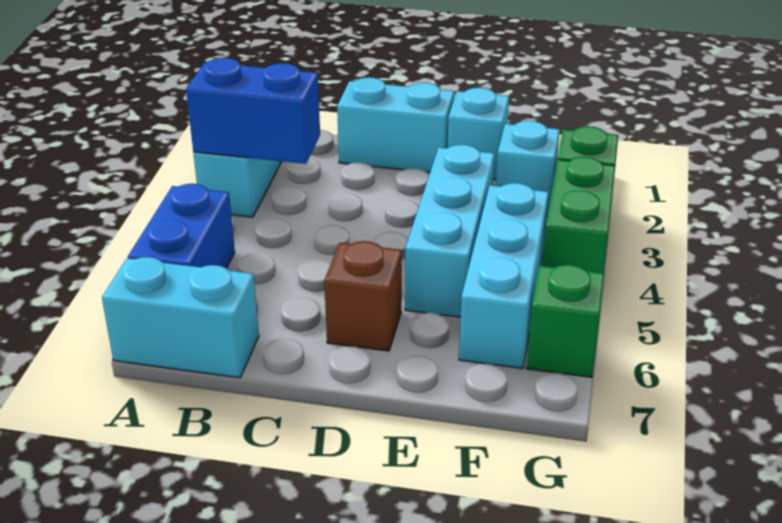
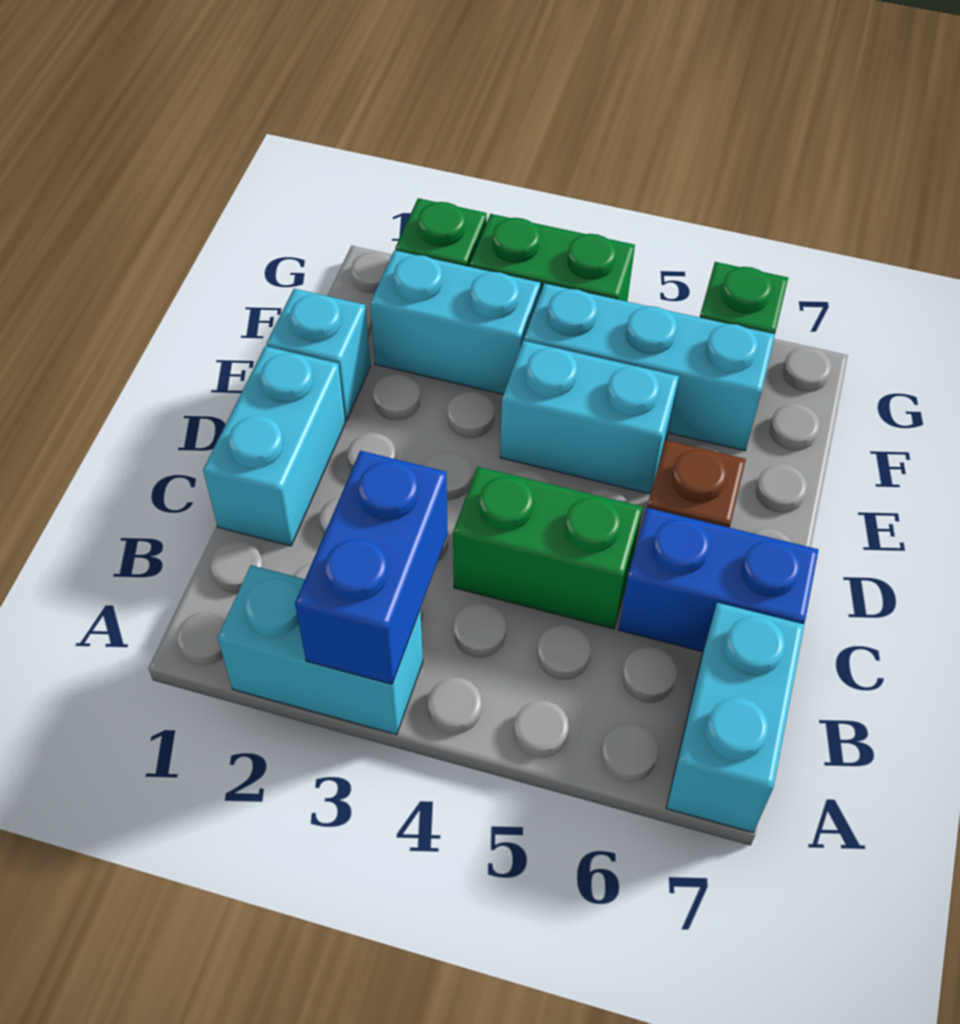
blue 1x2 brick [128,184,235,268] -> blue 1x2 brick moved to [618,508,818,652]
none -> green 1x2 brick [453,467,642,629]
cyan 1x3 brick [405,145,495,317] -> cyan 1x2 brick [500,341,679,494]
cyan 1x1 brick [496,121,560,216] -> cyan 1x2 brick [370,250,540,394]

